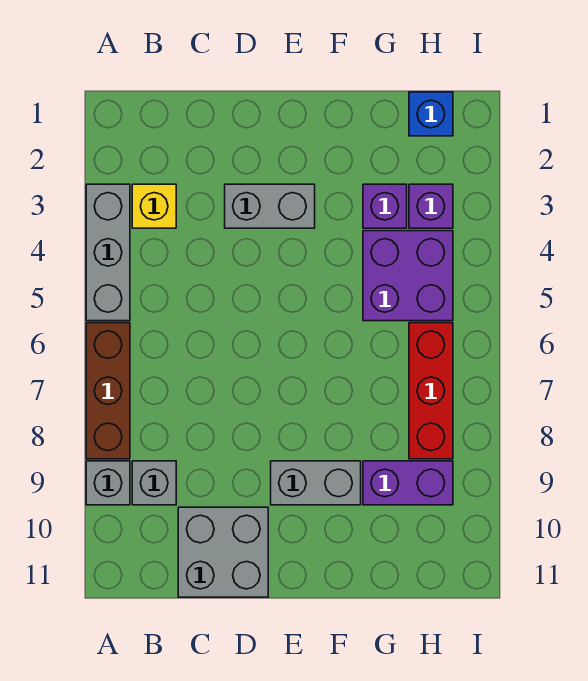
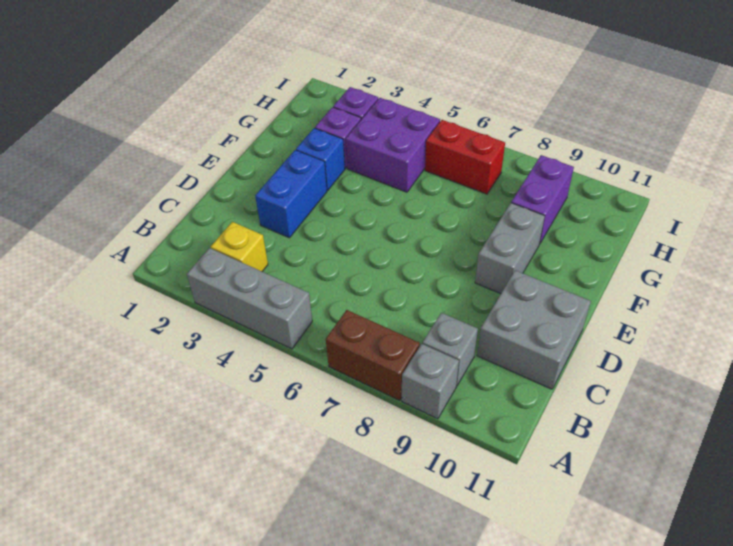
brown 1x3 brick [86,323,130,459] -> brown 1x2 brick [326,310,420,400]
grey 1x2 brick [225,184,315,228] -> blue 1x2 brick [255,150,327,238]
blue 1x1 brick [409,92,453,136] -> blue 1x1 brick moved to [296,128,345,191]
red 1x3 brick [409,323,453,459] -> red 1x2 brick [425,120,505,194]

